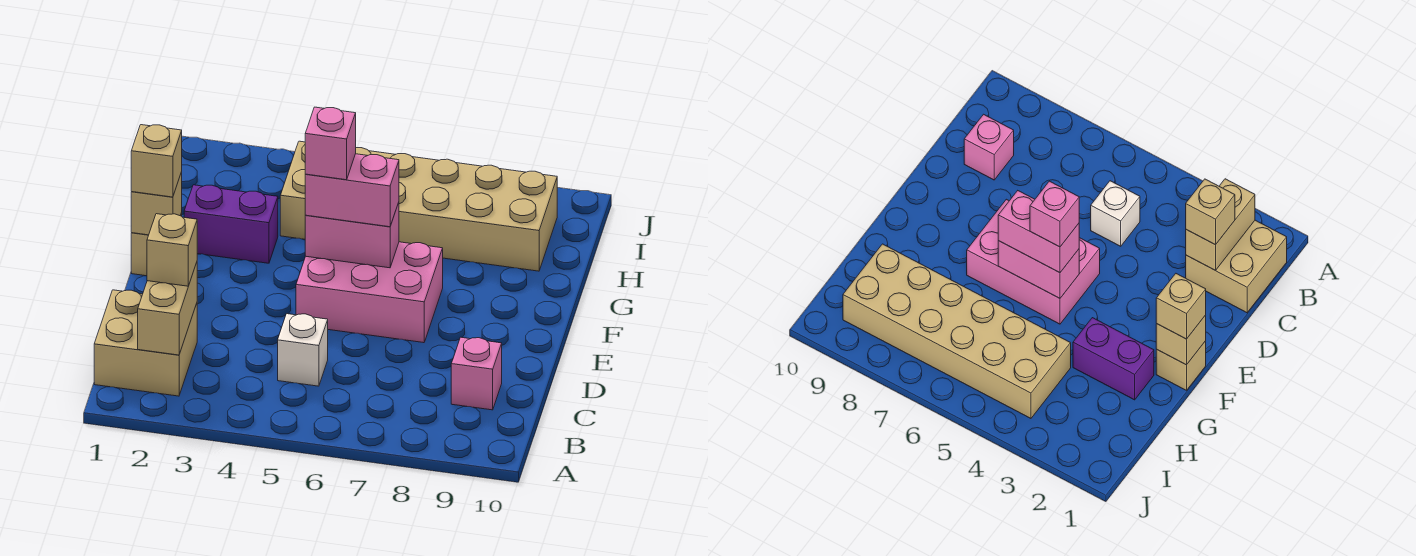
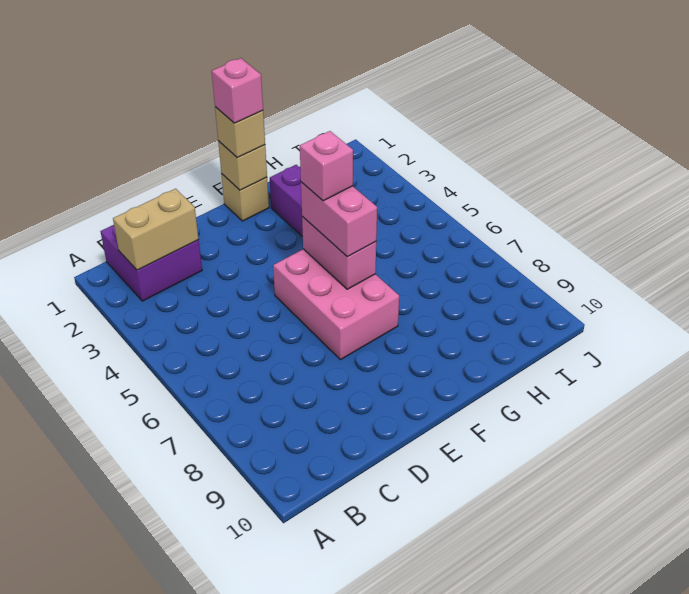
tan 2x2 brick [94,290,197,396] -> purple 2x2 brick [101,225,202,301]
tan 1x1 brick [147,214,197,286] -> none
white 1x1 brick [278,314,328,386] -> none
pink 1x1 brick [451,337,502,410] -> pink 1x1 brick moved to [212,58,263,123]
tan 2x6 brick [280,141,557,271] -> none

